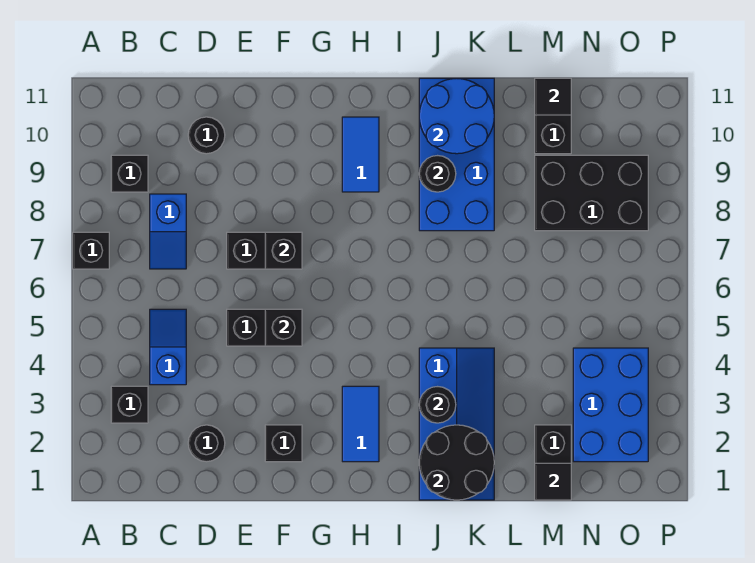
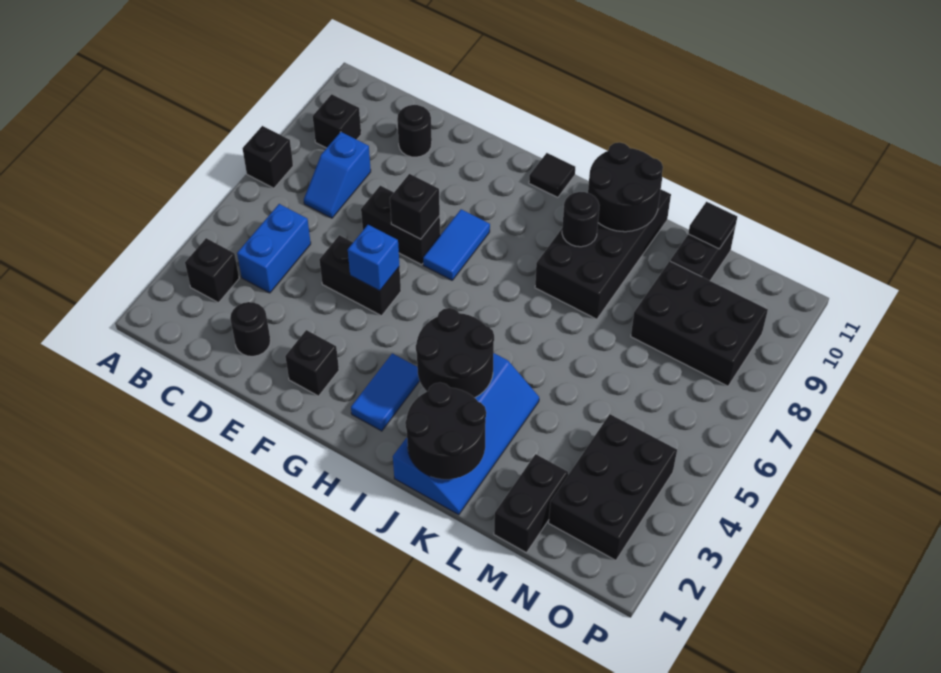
blue 1x2 slope [150,309,186,385] -> blue 1x2 brick [237,204,311,293]
black 1x1 brick [265,309,302,346] -> blue 1x1 brick [348,225,399,291]
blue 1x2 tile [342,117,379,192] -> blue 1x2 tile moved to [423,209,490,280]
black 1x1 round brick [419,387,456,423] -> black 2x2 round brick [416,308,494,398]
blue 2x4 brick [419,78,494,231] -> black 2x4 brick [535,190,671,319]
blue 2x2 round brick [419,78,494,154] -> black 2x2 round brick [588,142,663,232]
black 1x1 tile [535,463,571,500] -> black 1x1 tile moved to [529,153,575,197]
blue 2x3 brick [573,348,648,462] -> black 2x3 brick [549,414,677,560]

